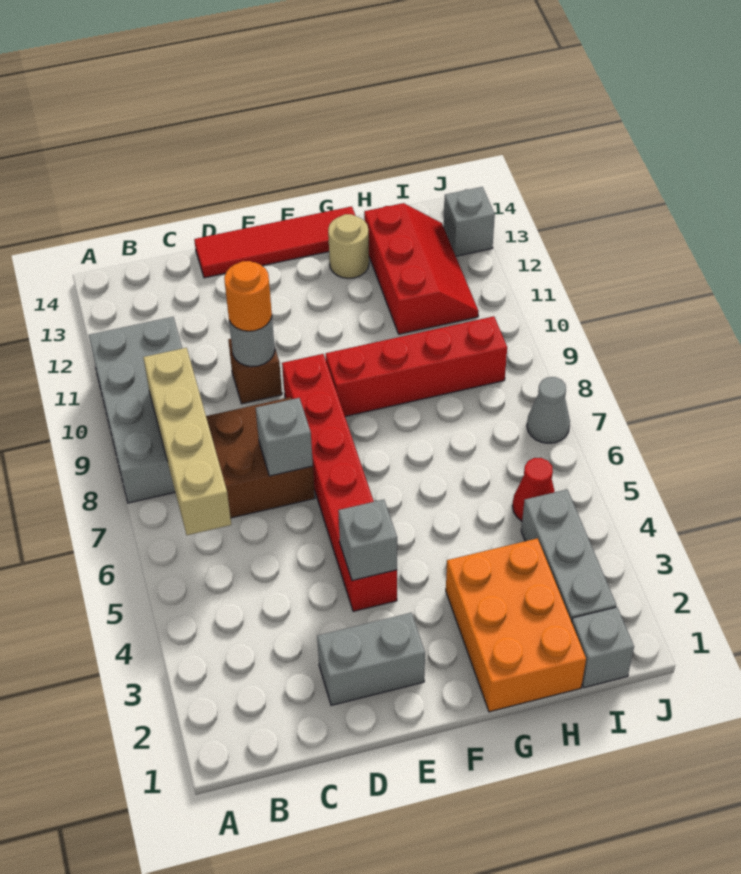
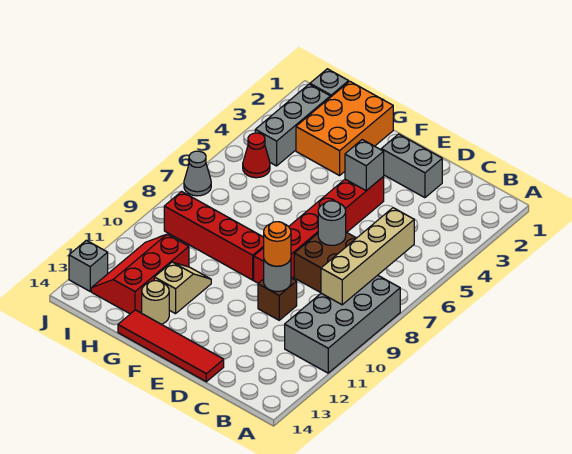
grey 1x1 brick [256,398,313,476] -> grey 1x1 round brick [318,201,346,245]
none -> tan 1x2 slope [154,262,211,314]

